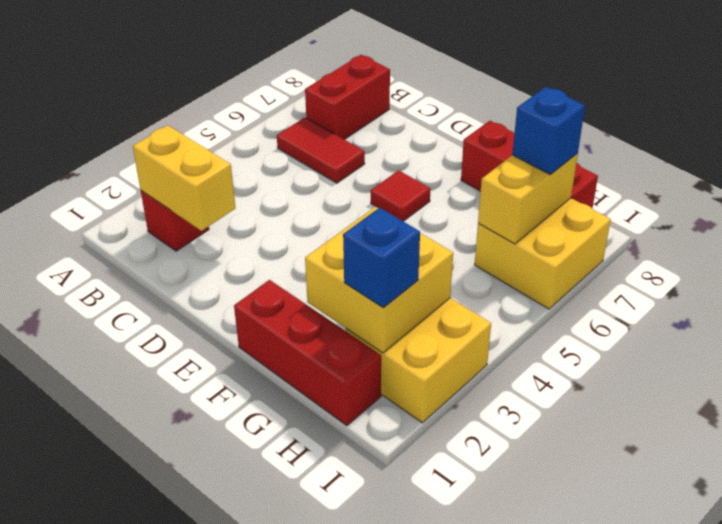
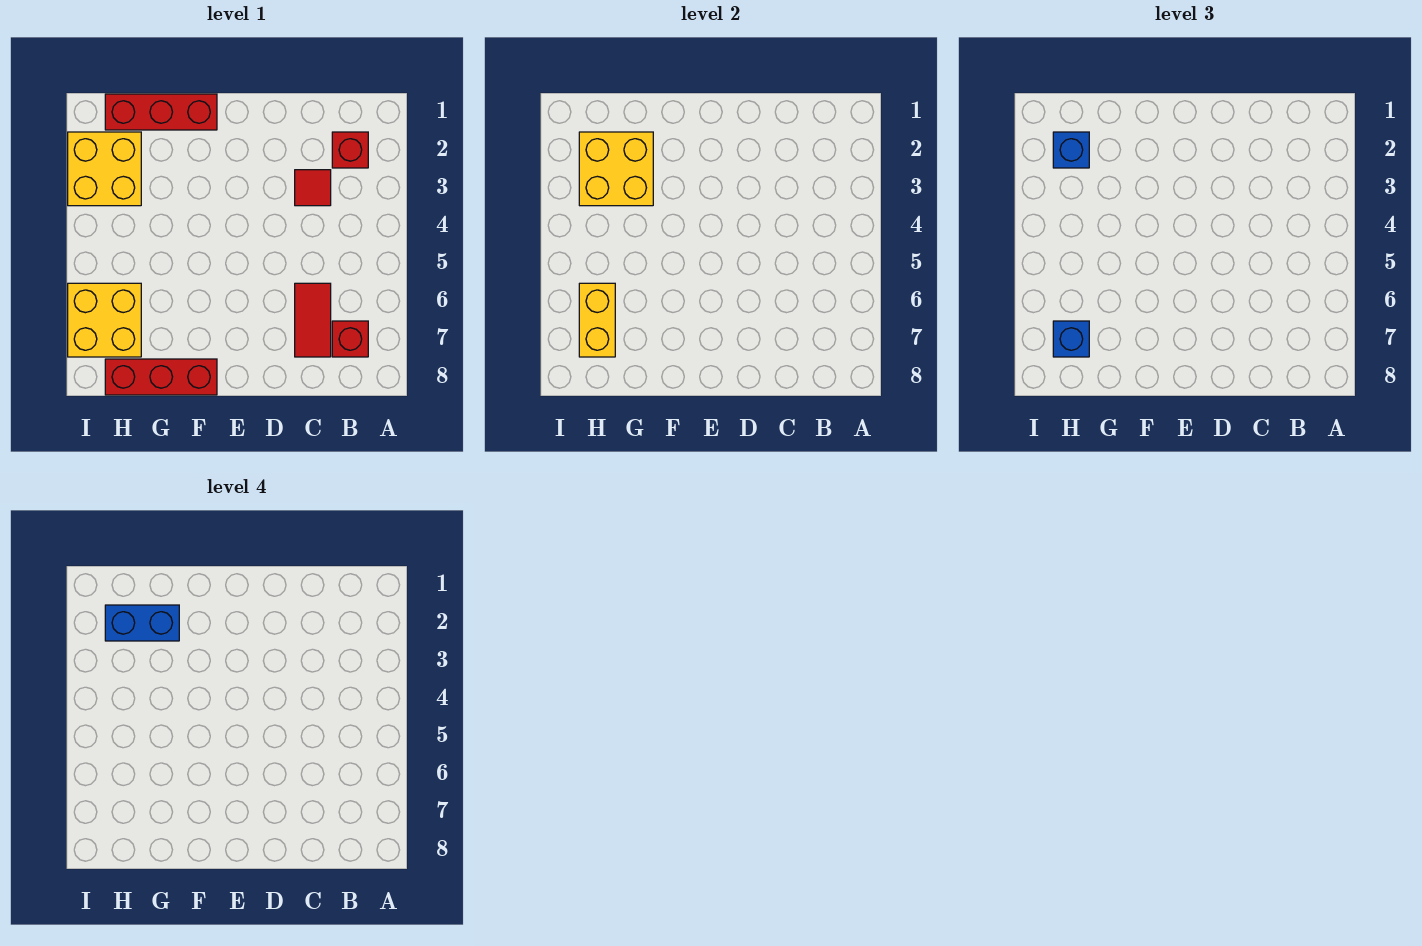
yellow 1x2 brick [133,125,236,231] -> none
red 1x2 tile [277,118,365,183] -> red 1x2 tile turned to [295,283,331,357]
red 1x2 brick [305,55,390,139] -> red 1x1 brick [332,321,368,357]
red 1x1 tile [371,170,431,221] -> red 1x1 tile moved to [295,170,331,206]
none -> blue 1x2 brick [105,605,179,641]

